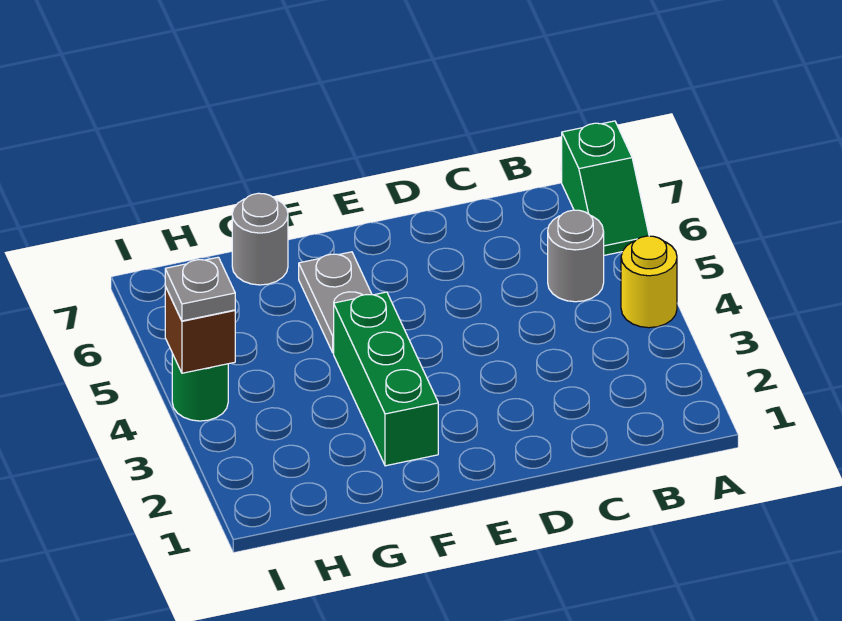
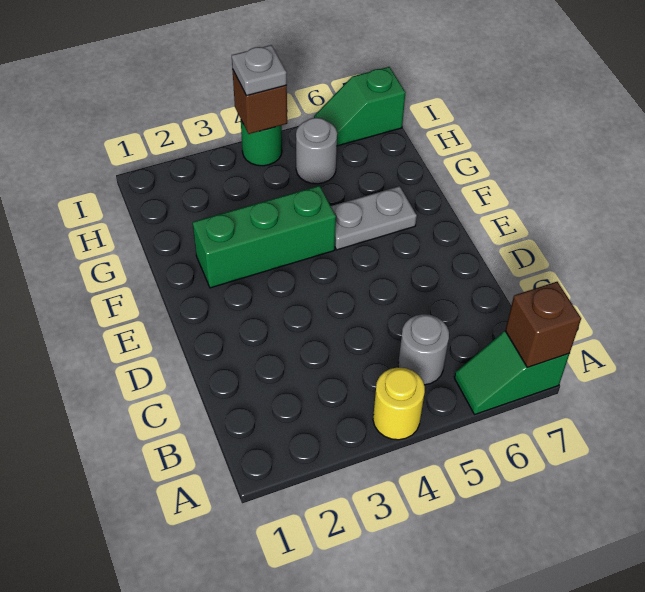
none -> brown 1x1 brick [505,282,581,367]
grey 1x1 round brick [232,193,288,285] -> grey 1x1 round brick moved to [296,118,337,184]
none -> green 1x2 slope [314,67,406,146]

